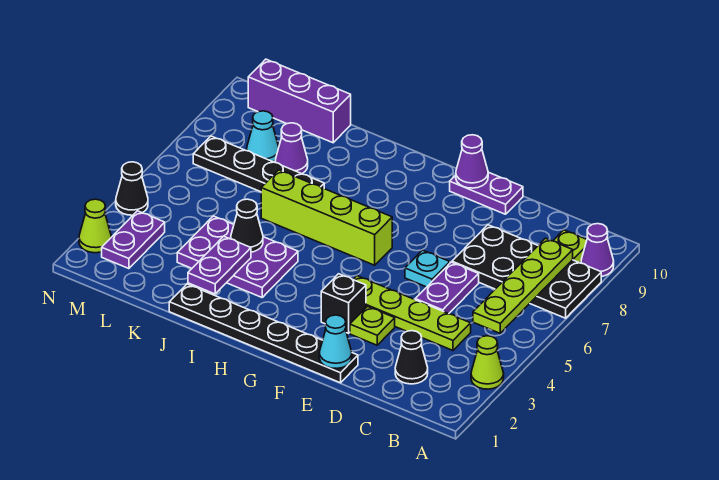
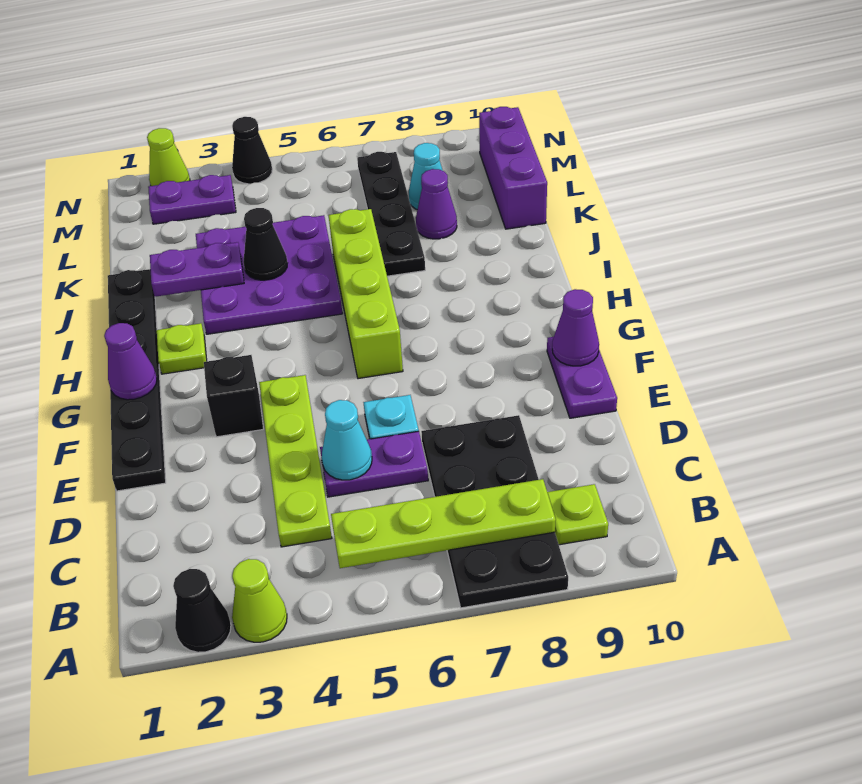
purple 1x1 cone [581,224,614,277] -> purple 1x1 cone moved to [104,323,157,400]
black 1x1 cone [395,331,428,384] -> black 1x1 cone moved to [173,569,231,652]
cyan 1x1 cone [319,315,352,368] -> cyan 1x1 cone moved to [321,400,372,480]
lime 1x1 plate [350,306,395,345] -> lime 1x1 plate moved to [157,323,207,374]
purple 2x3 plate [177,216,298,297] -> purple 3x3 plate [196,215,343,334]

